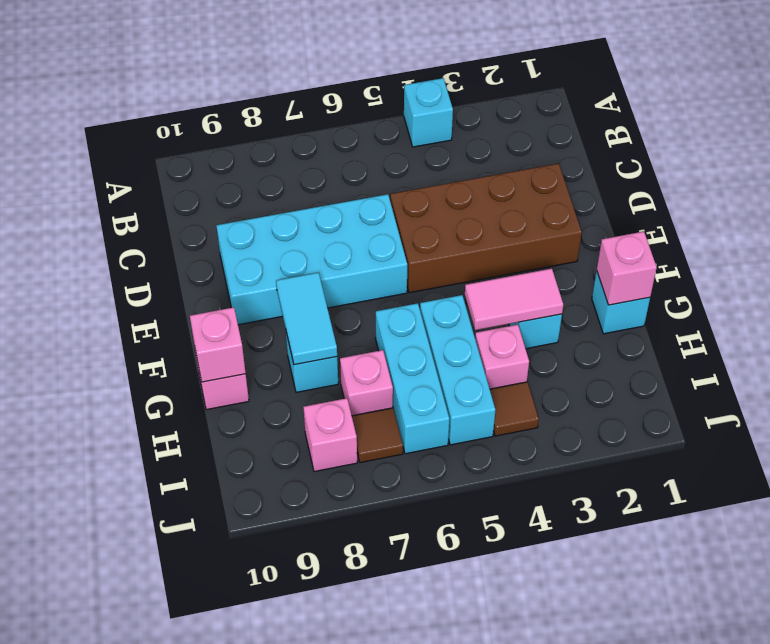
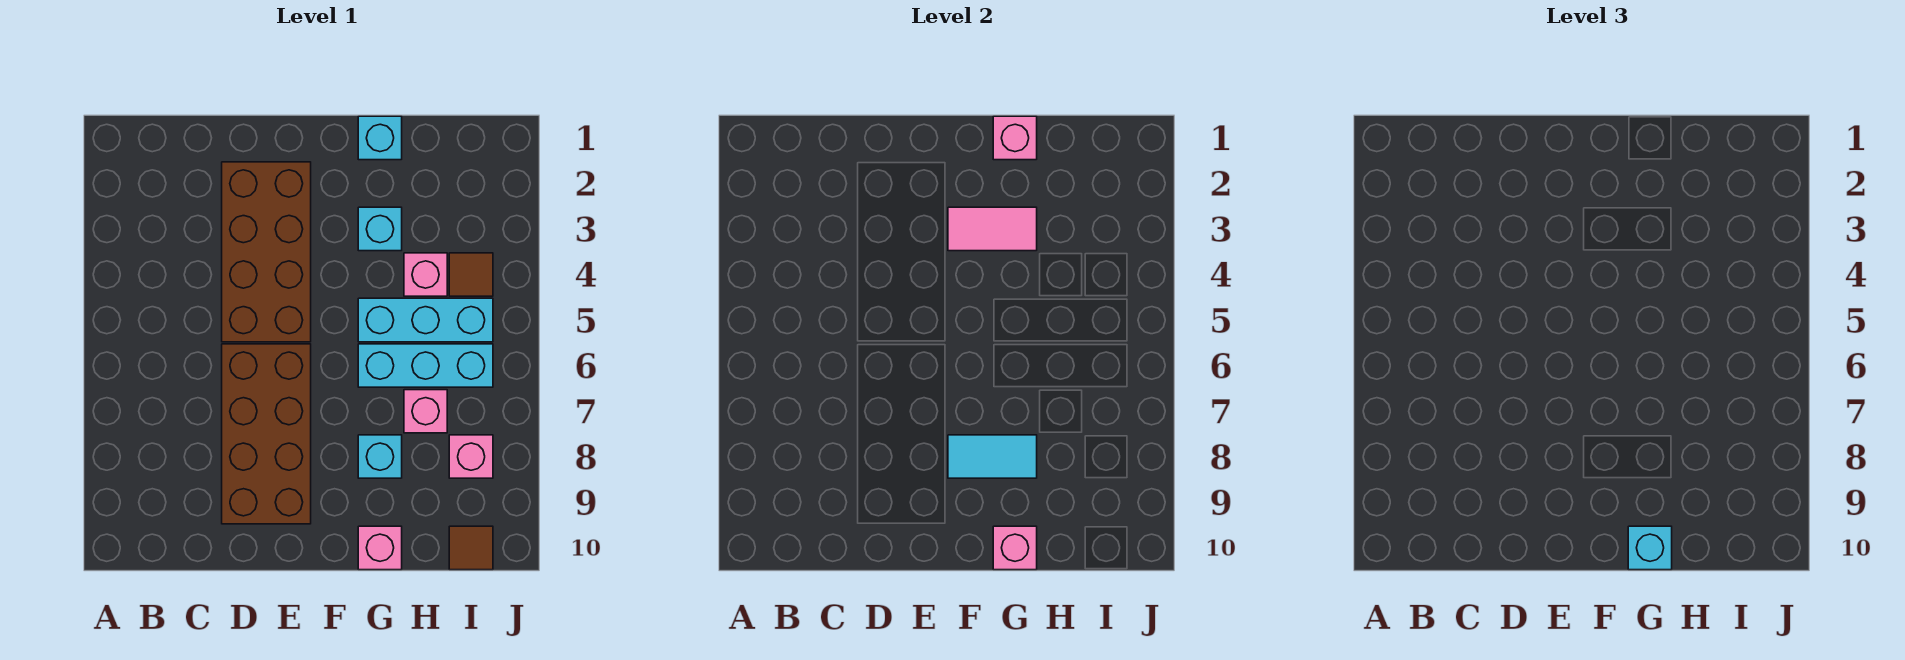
cyan 1x1 brick [404,78,453,147] -> cyan 1x1 brick moved to [1628,526,1672,570]
cyan 2x4 brick [216,194,407,325] -> brown 2x4 brick [222,344,311,524]
pink 1x2 tile [465,269,563,330] -> pink 1x2 tile turned to [948,207,1037,251]
brown 1x1 tile [352,408,403,463] -> brown 1x1 tile moved to [449,526,493,570]

